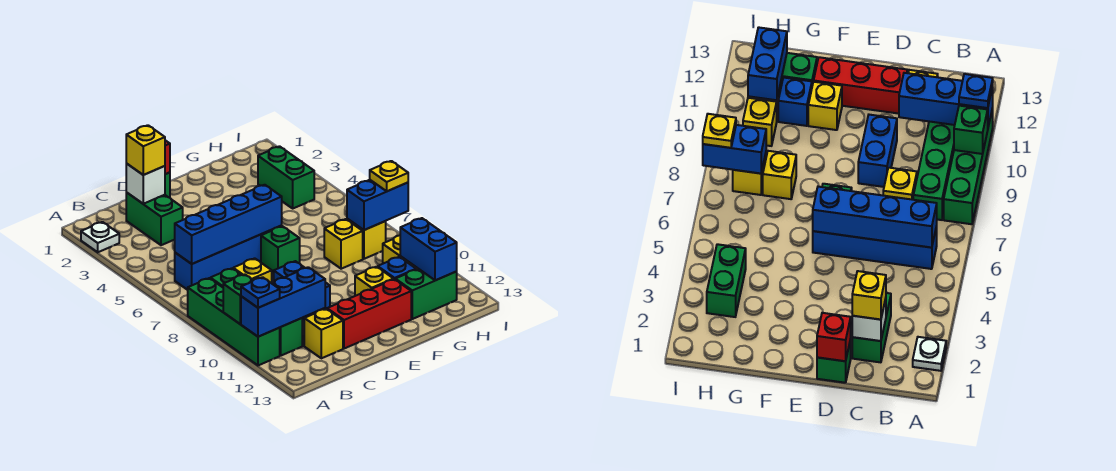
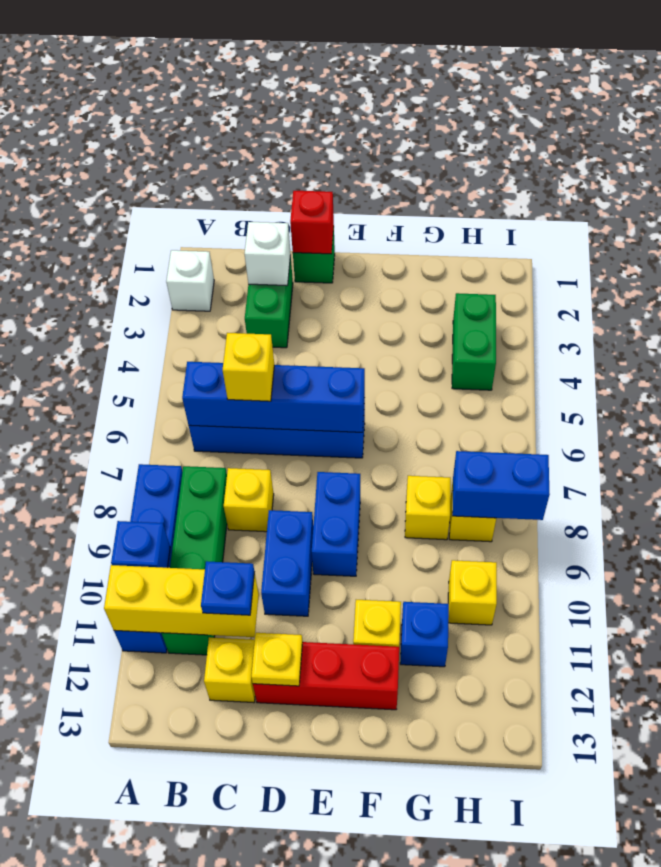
white 1x1 plate [81,222,119,252] -> white 1x1 brick [166,250,214,311]
green 1x4 brick [188,278,280,365] -> blue 1x4 brick [114,464,183,653]
green 1x1 brick [223,274,253,324] -> blue 1x1 brick [111,521,170,568]
blue 1x3 brick [241,267,325,337] -> yellow 1x3 brick [104,565,259,637]
blue 1x1 plate [241,277,280,308] -> blue 1x1 plate moved to [201,561,255,615]
yellow 1x1 brick [126,125,165,175] -> yellow 1x1 brick moved to [223,333,274,401]
green 1x1 brick [261,226,300,273] -> none
green 1x2 brick [395,269,457,319] -> none
blue 1x2 brick [400,218,457,280] -> blue 1x2 brick moved to [312,472,360,576]
yellow 1x1 plate [370,161,408,191] -> yellow 1x1 plate moved to [251,633,303,686]

